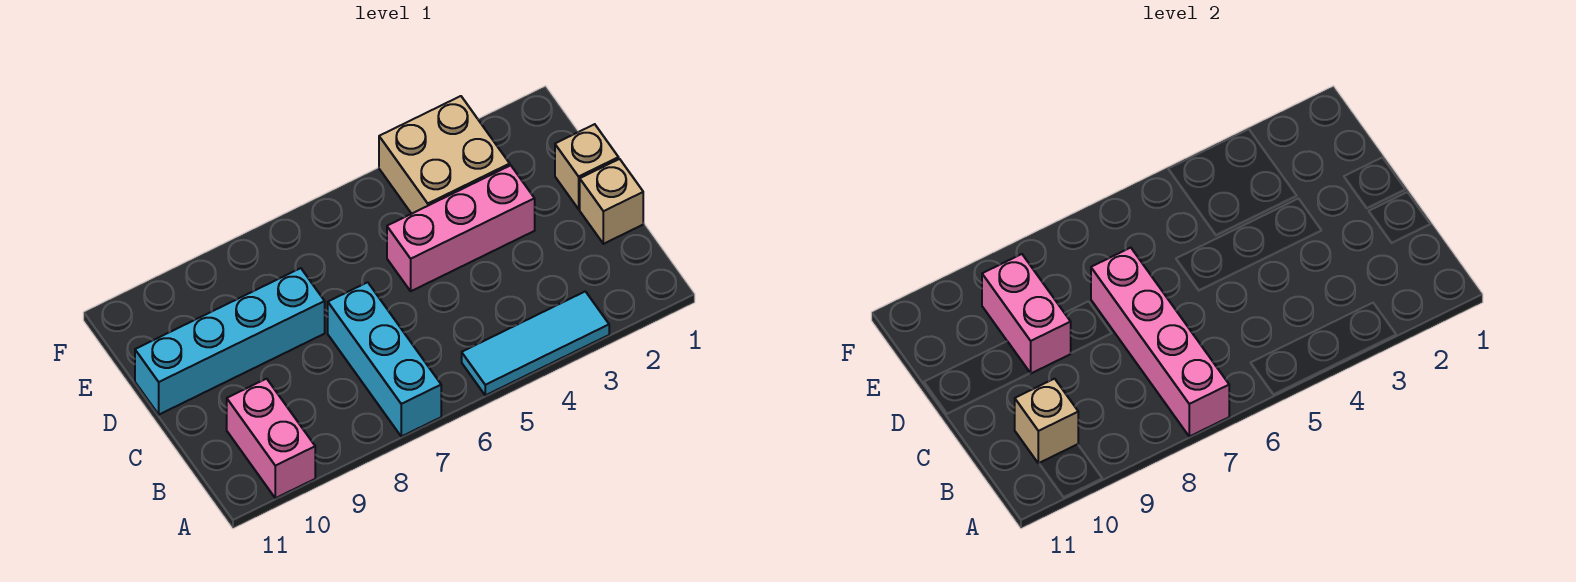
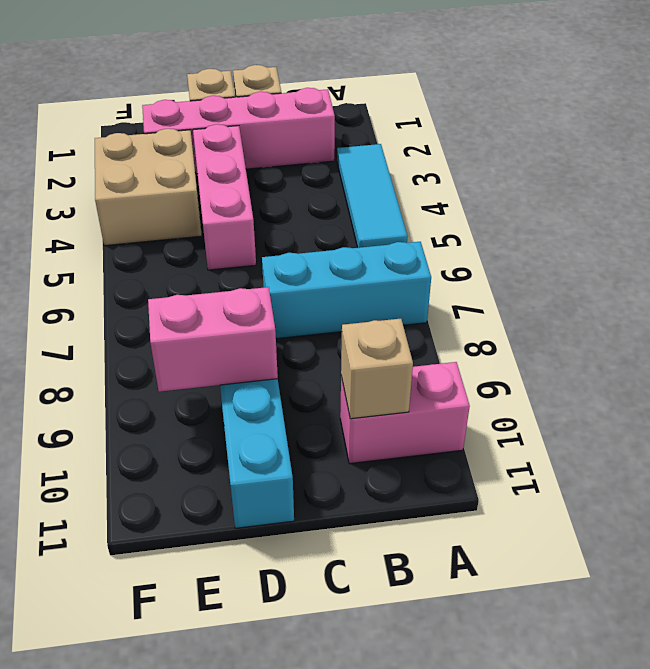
pink 1x4 brick [1091,248,1229,436] -> pink 1x4 brick moved to [142,88,335,174]

